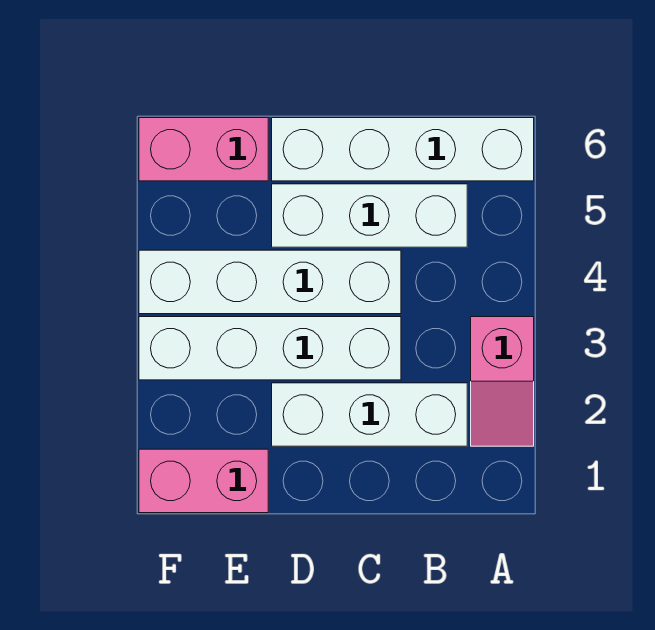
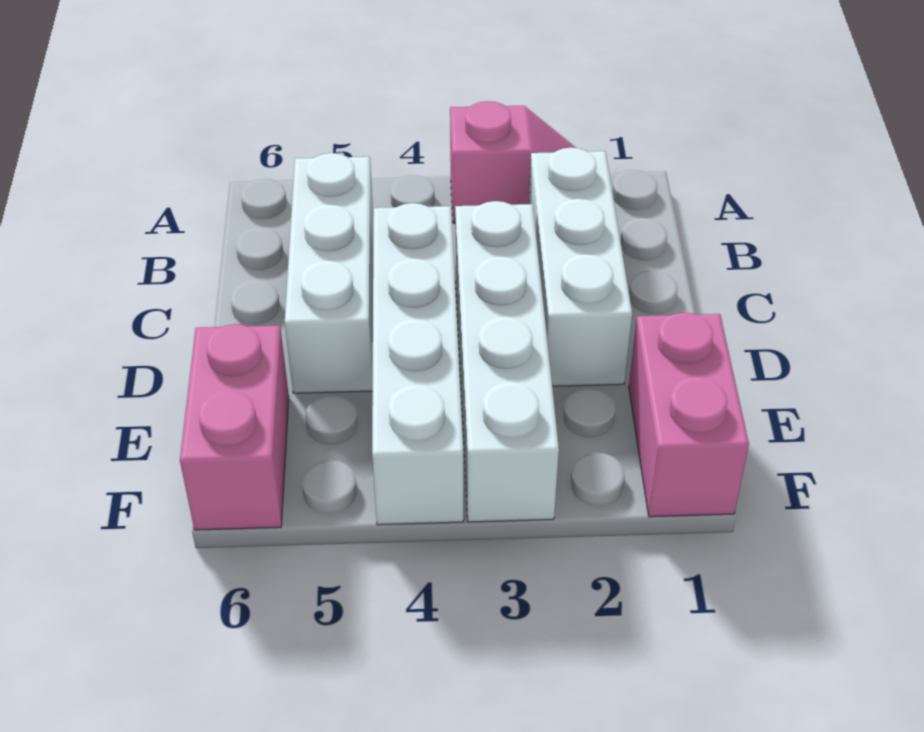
white 1x4 brick [272,118,534,181] -> none

